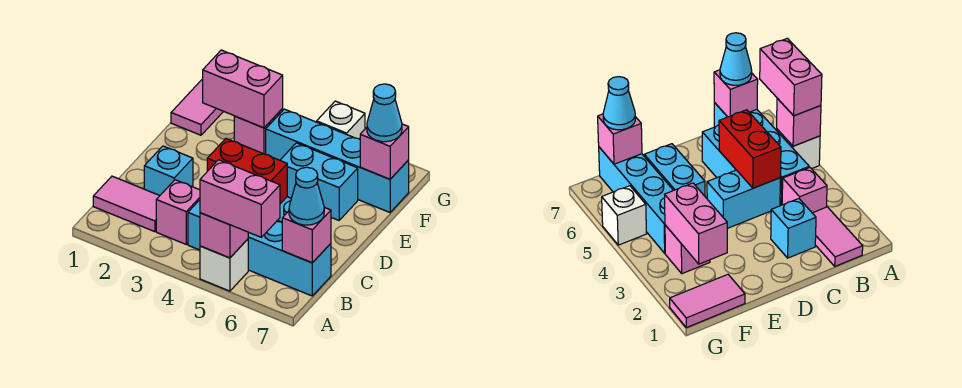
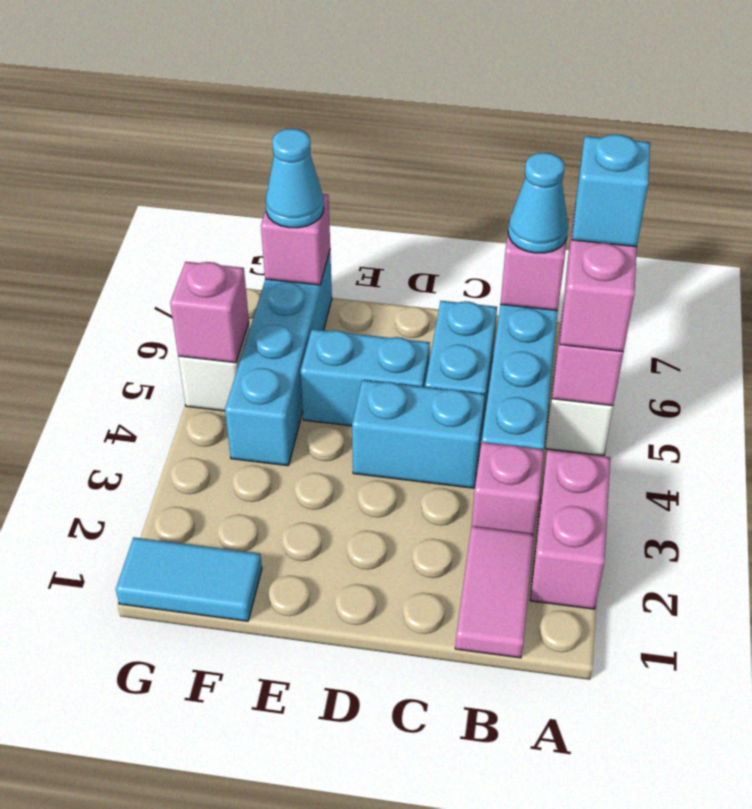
cyan 1x1 brick [144,146,193,196] -> cyan 1x1 brick moved to [572,134,650,247]
red 1x2 brick [207,139,287,204] -> none
cyan 1x2 brick [280,143,358,220] -> cyan 1x2 brick turned to [301,329,430,426]
pink 1x2 tile [171,79,224,135] -> cyan 1x2 tile [116,537,262,621]
pink 1x2 brick [203,50,283,128] -> pink 1x2 brick moved to [530,450,610,609]
pink 1x1 brick [234,109,283,154] -> pink 1x1 brick moved to [170,262,249,363]

